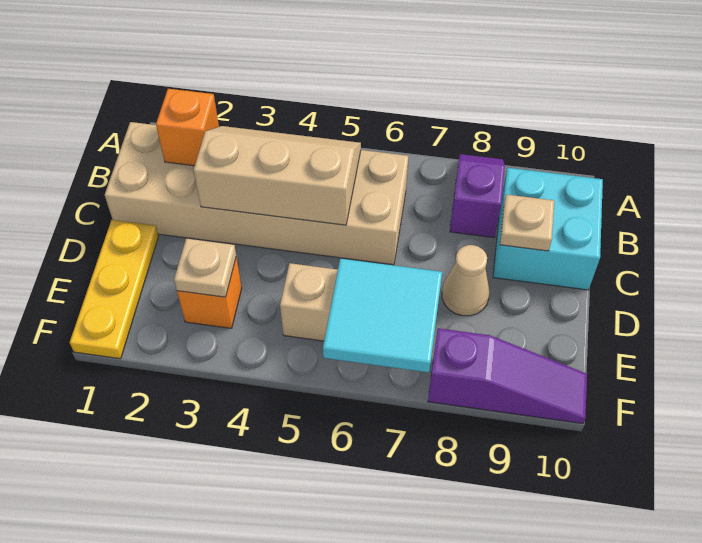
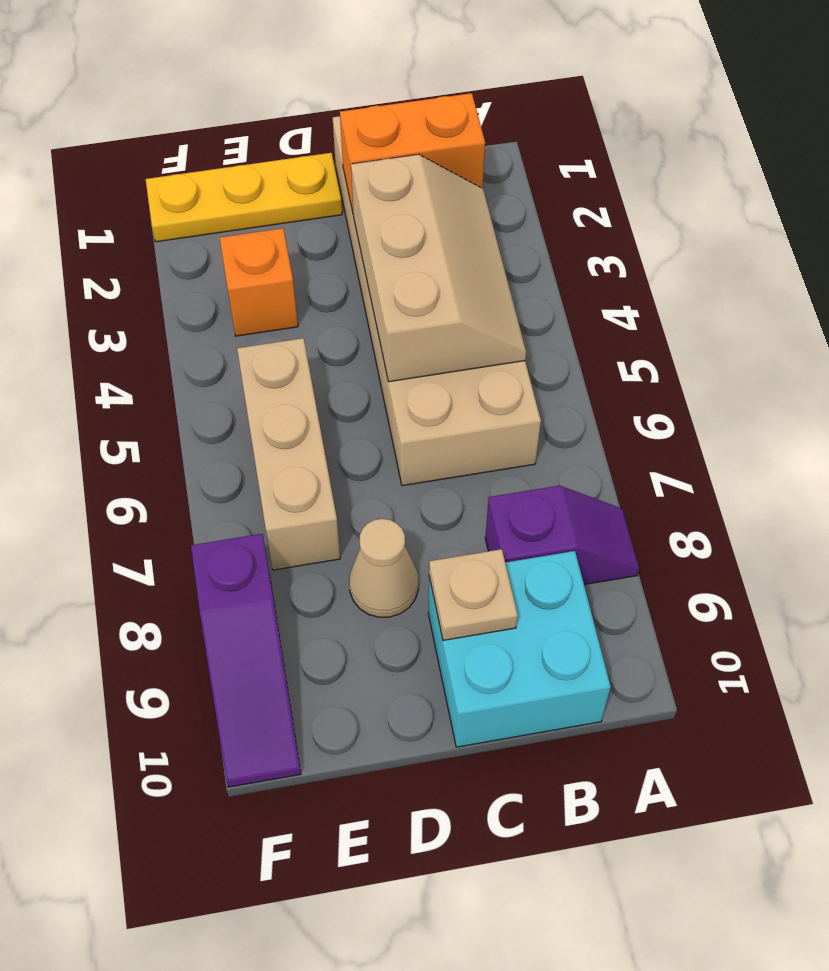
orange 1x1 brick [156,89,219,166] -> orange 1x2 brick [340,93,485,215]
tan 1x1 plate [174,238,236,297] -> none
cyan 2x2 tile [323,258,442,373] -> none

